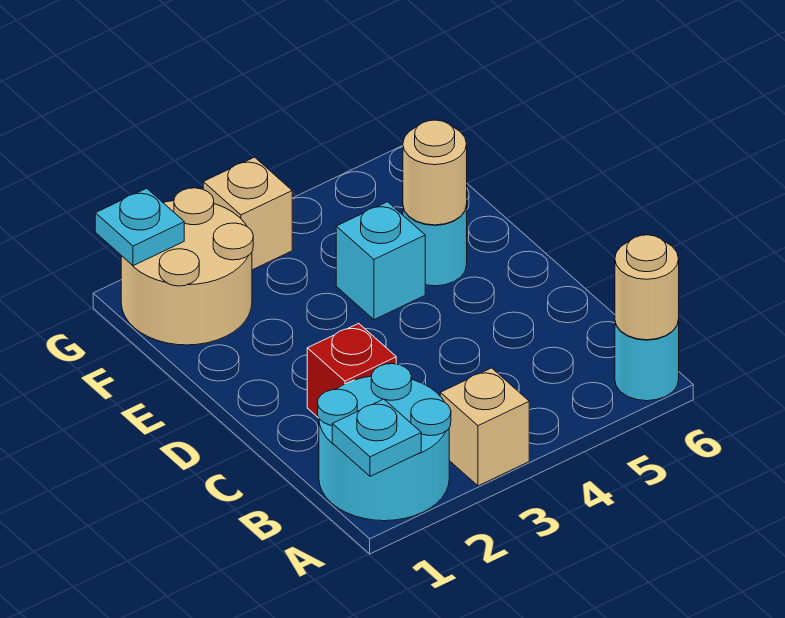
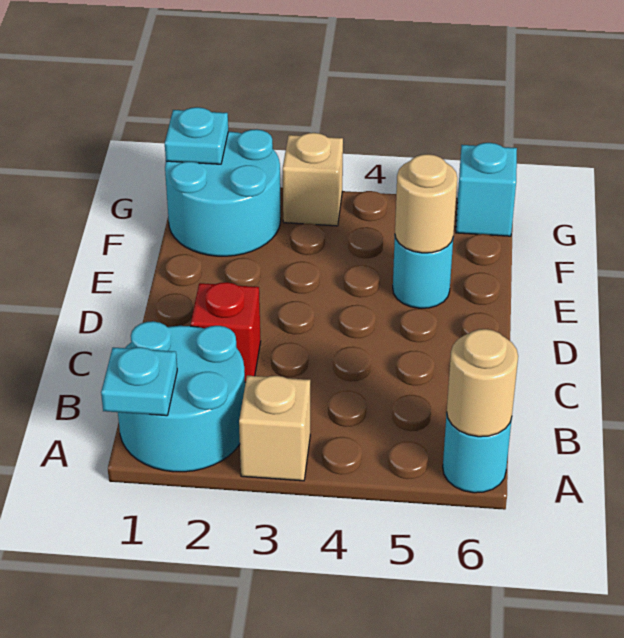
cyan 1x1 brick [336,202,425,320] -> cyan 1x1 brick moved to [456,143,517,236]
tan 2x2 round brick [121,188,253,345] -> cyan 2x2 round brick [165,129,281,256]

